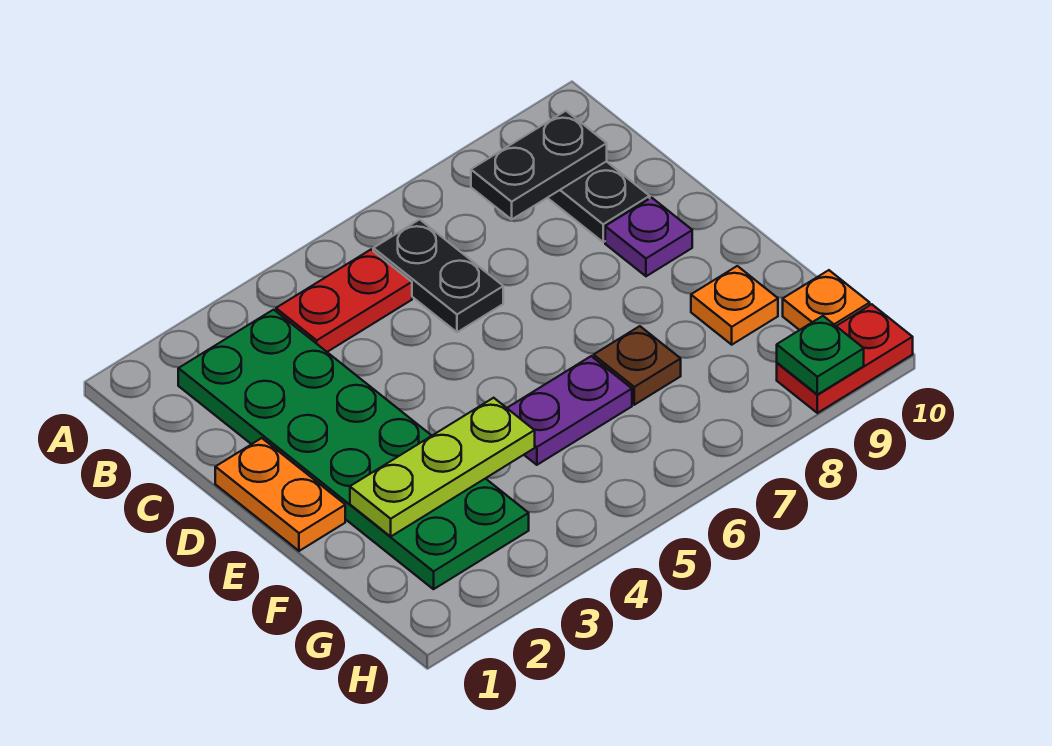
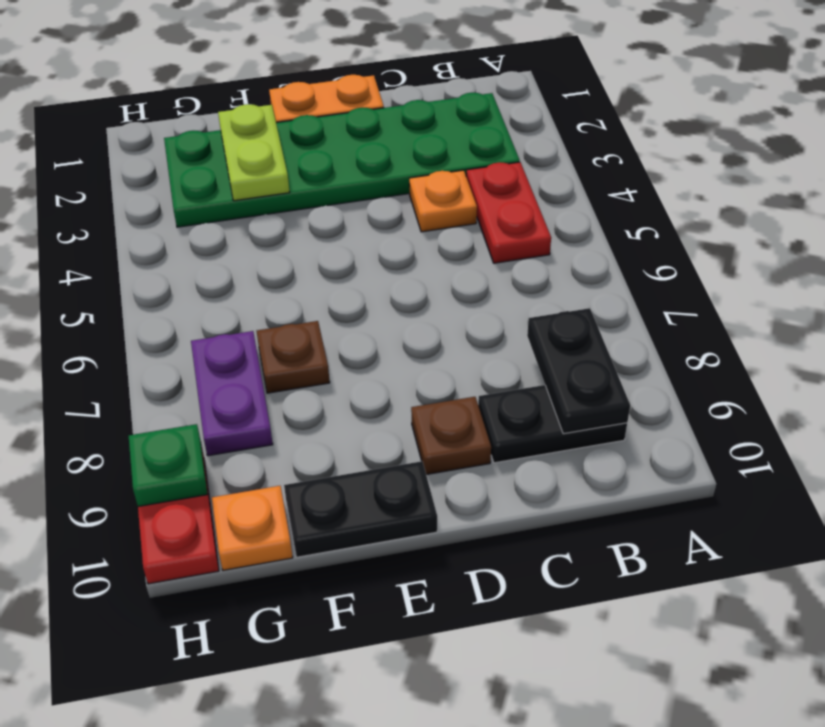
black 1x2 plate [373,219,503,332] -> black 1x2 plate moved to [284,461,437,557]
purple 1x1 plate [605,198,692,276] -> brown 1x1 plate [411,397,491,475]
lime 1x3 plate [350,398,535,536] -> lime 1x2 plate [218,104,290,201]
purple 1x2 plate [507,356,632,465] -> purple 1x2 plate moved to [191,331,273,456]
orange 1x1 plate [691,266,778,345] -> orange 1x1 plate moved to [409,170,477,232]

